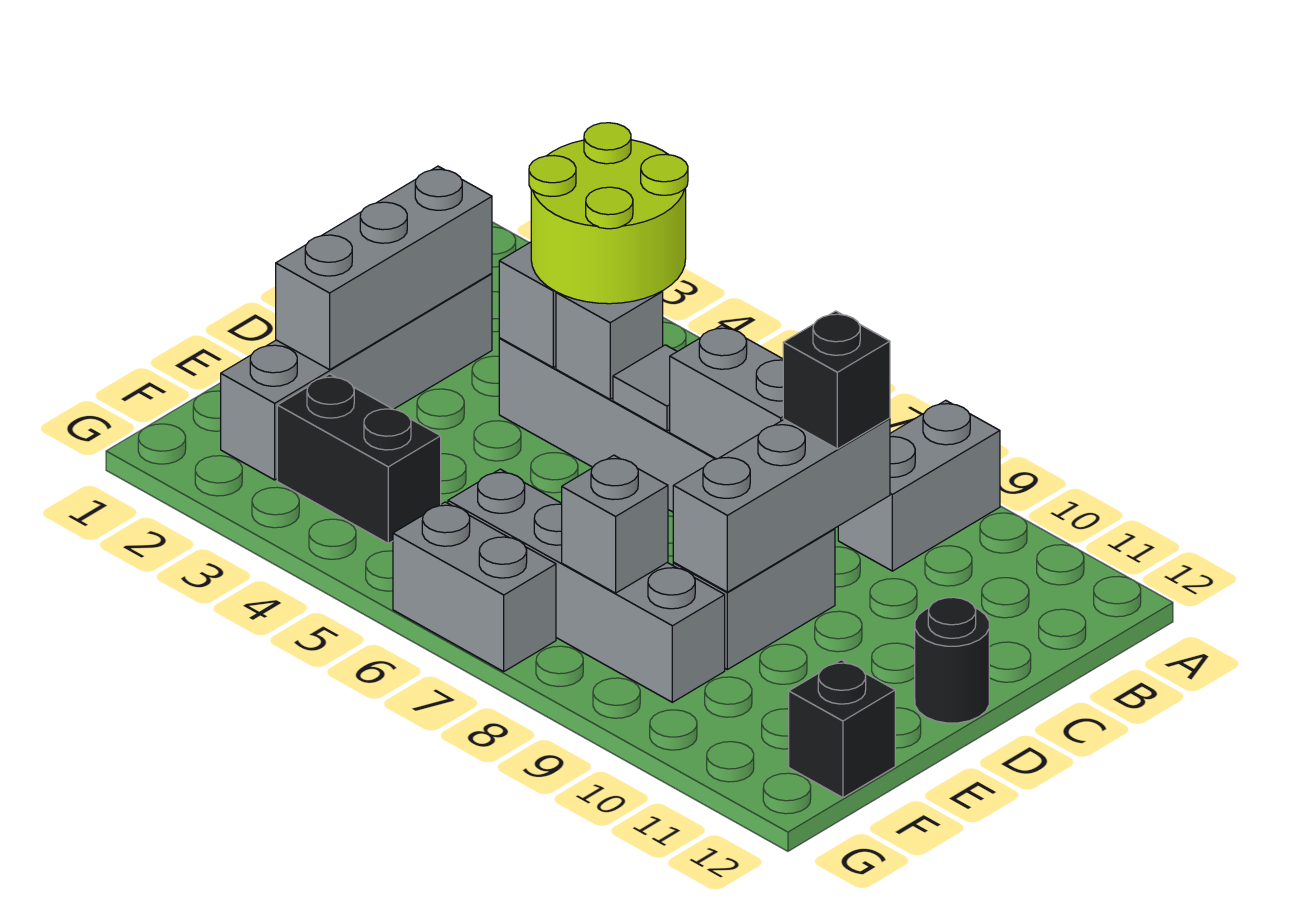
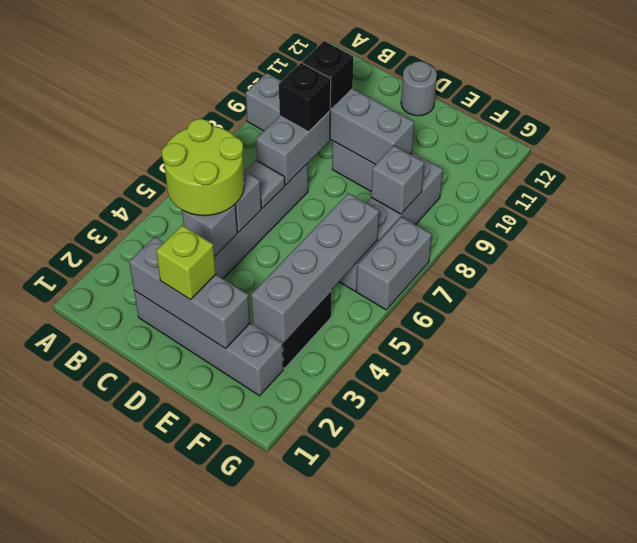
none -> lime 1x1 brick [156,225,216,300]
black 1x1 round brick [915,597,989,723] -> grey 1x1 round brick [401,61,437,116]
none -> grey 1x4 brick [251,193,379,342]
black 1x1 brick [789,660,895,798] -> black 1x1 brick moved to [279,63,331,132]

